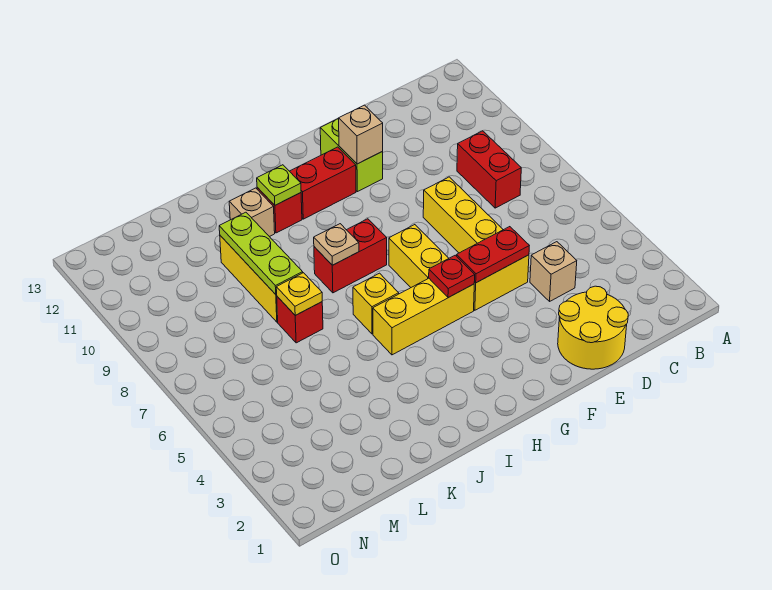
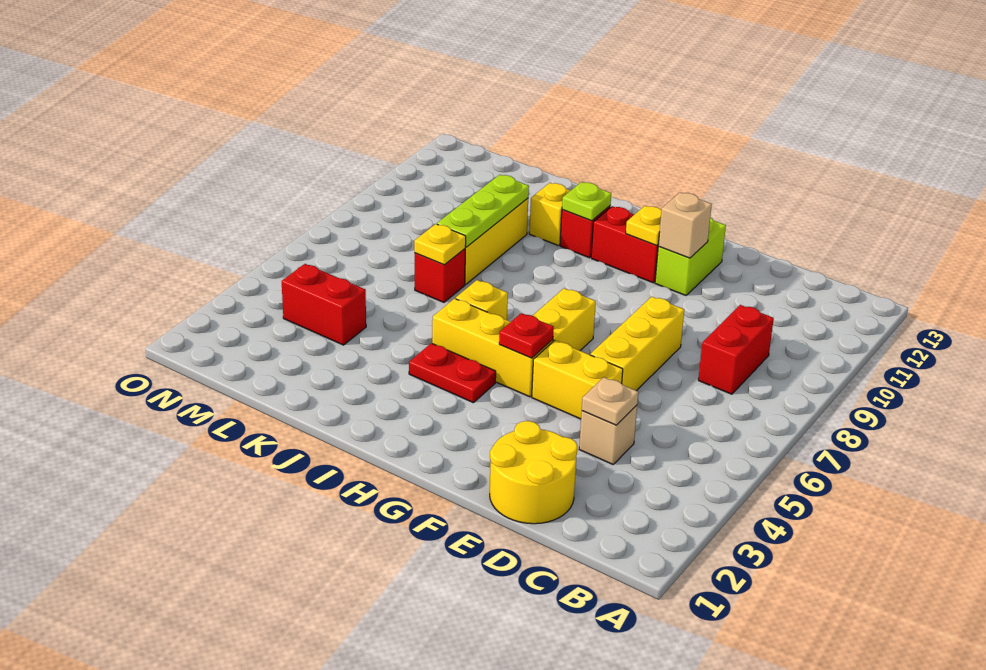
red 1x2 plate [457,227,529,283] -> red 1x2 plate moved to [409,343,496,403]
none -> yellow 1x1 plate [626,206,661,246]
red 1x2 brick [314,219,387,293] -> red 1x2 brick moved to [282,264,366,345]
tan 1x1 plate [314,224,359,265] -> tan 1x1 plate moved to [582,377,638,425]
tan 1x1 brick [229,188,275,237] -> yellow 1x1 brick [529,183,571,246]

